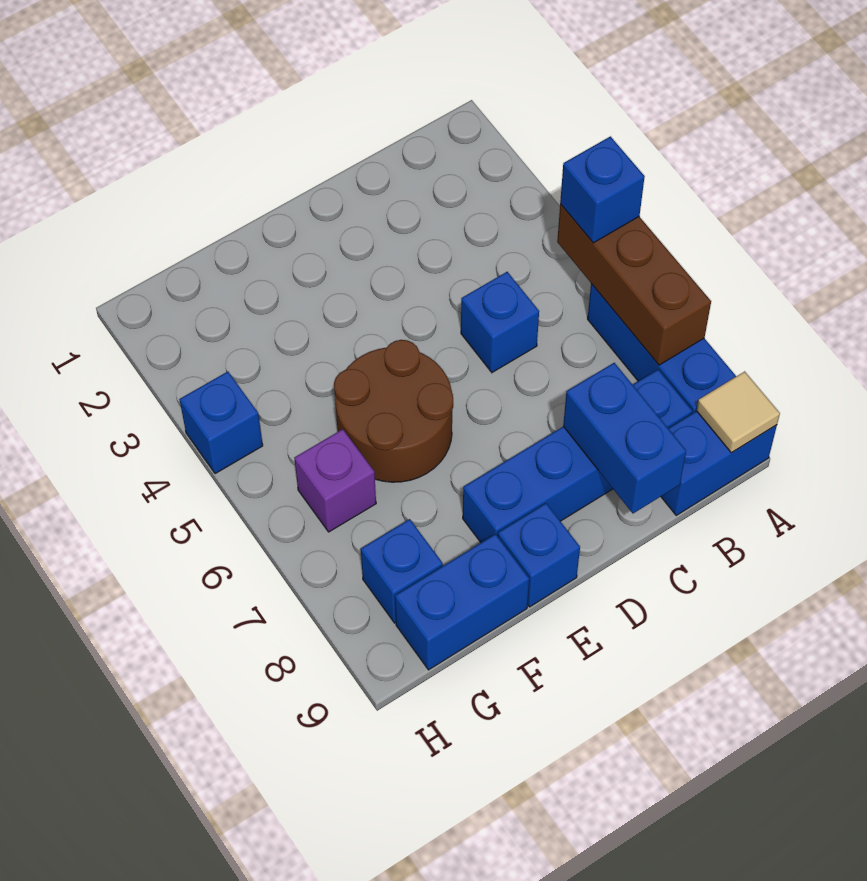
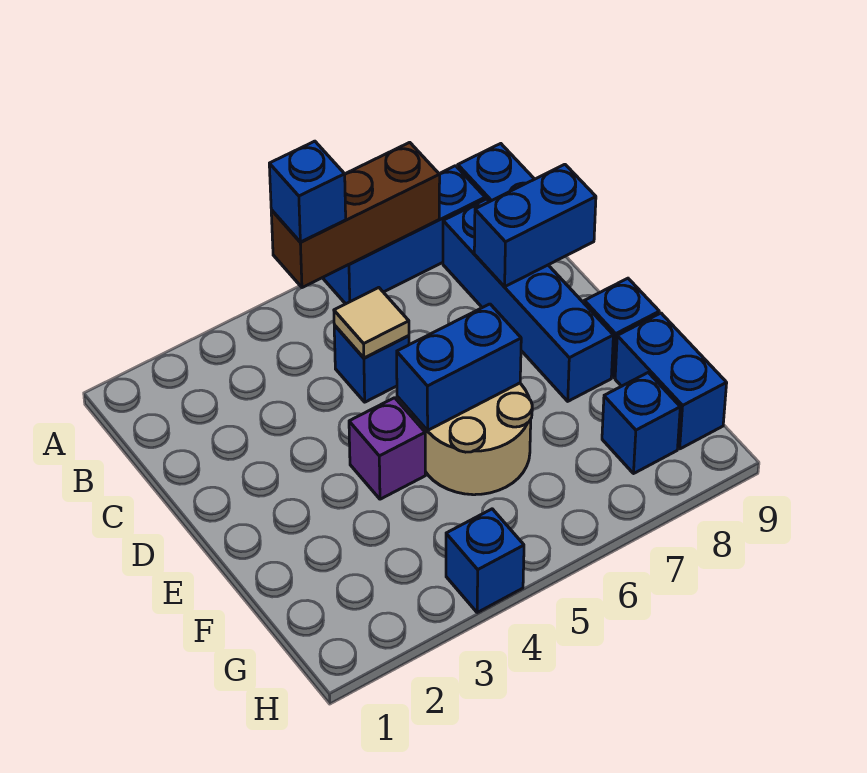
tan 1x1 tile [697,371,780,453] -> tan 1x1 tile moved to [334,288,409,358]
brown 2x2 round brick [334,340,453,482] -> tan 2x2 round brick [419,383,532,495]
none -> blue 1x2 brick [397,304,521,431]
purple 1x1 brick [294,429,376,532] -> purple 1x1 brick moved to [349,398,425,499]

